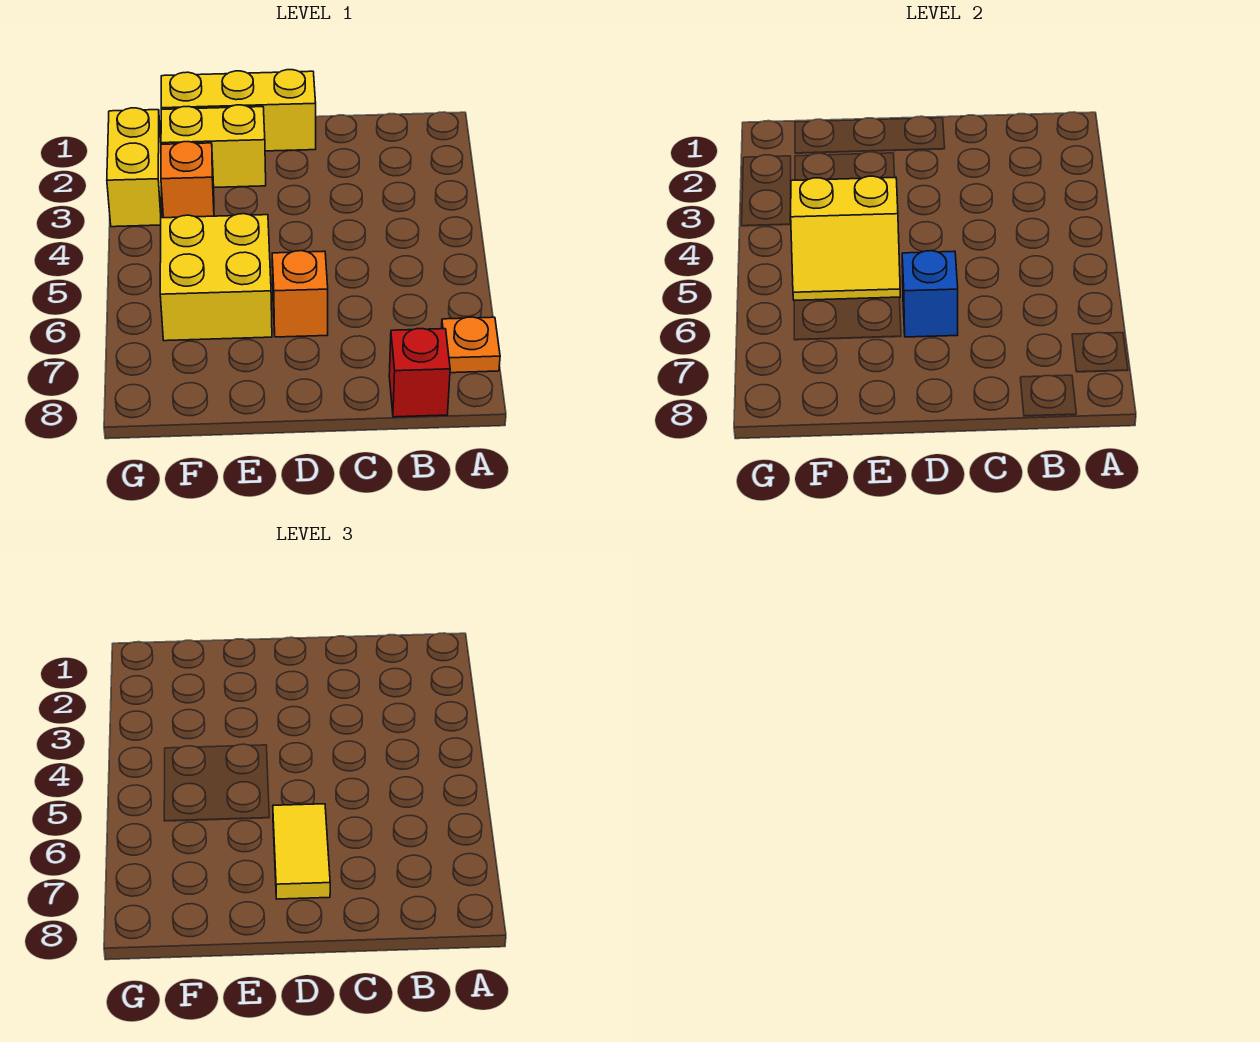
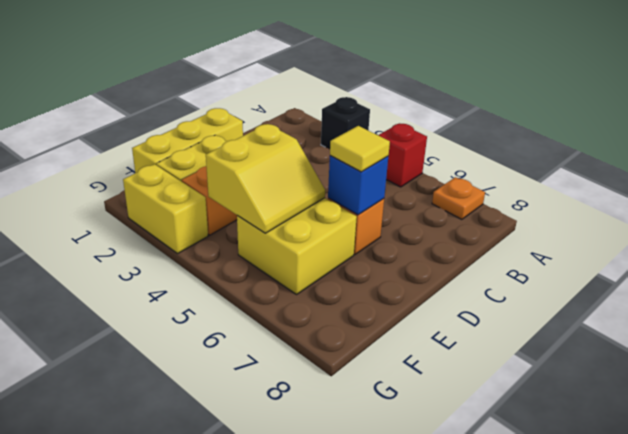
none -> black 1x1 brick [321,97,370,149]
red 1x1 brick [389,329,450,417] -> red 1x1 brick moved to [378,123,427,187]
yellow 1x2 tile [273,804,330,899] -> yellow 1x1 tile [330,126,390,172]

